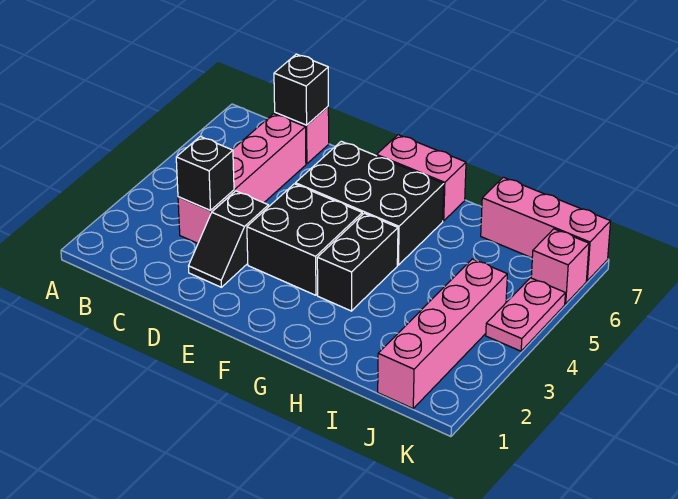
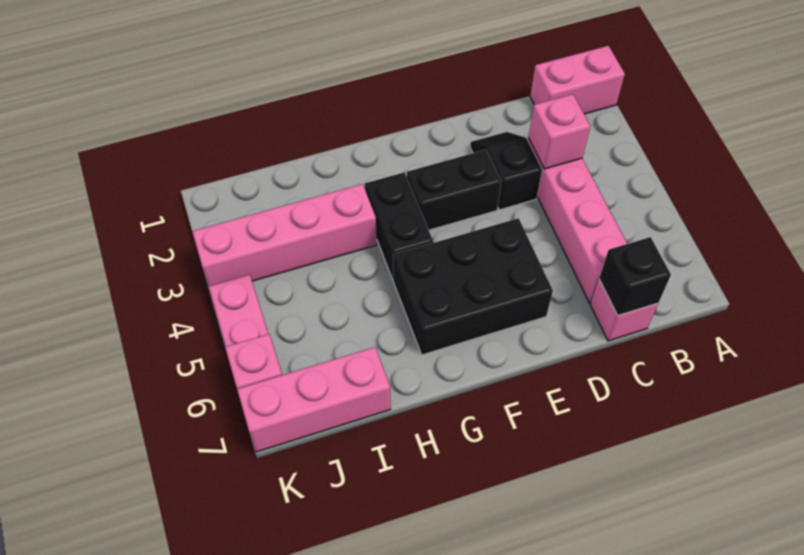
black 1x1 brick [176,137,234,211] -> pink 1x1 brick [528,94,590,169]
black 2x2 brick [247,184,362,295] -> black 1x2 brick [406,150,501,230]
pink 1x2 brick [377,135,466,221] -> pink 1x2 brick moved to [530,46,625,114]
pink 1x4 brick [378,259,507,408] -> pink 1x4 brick turned to [192,184,377,286]

